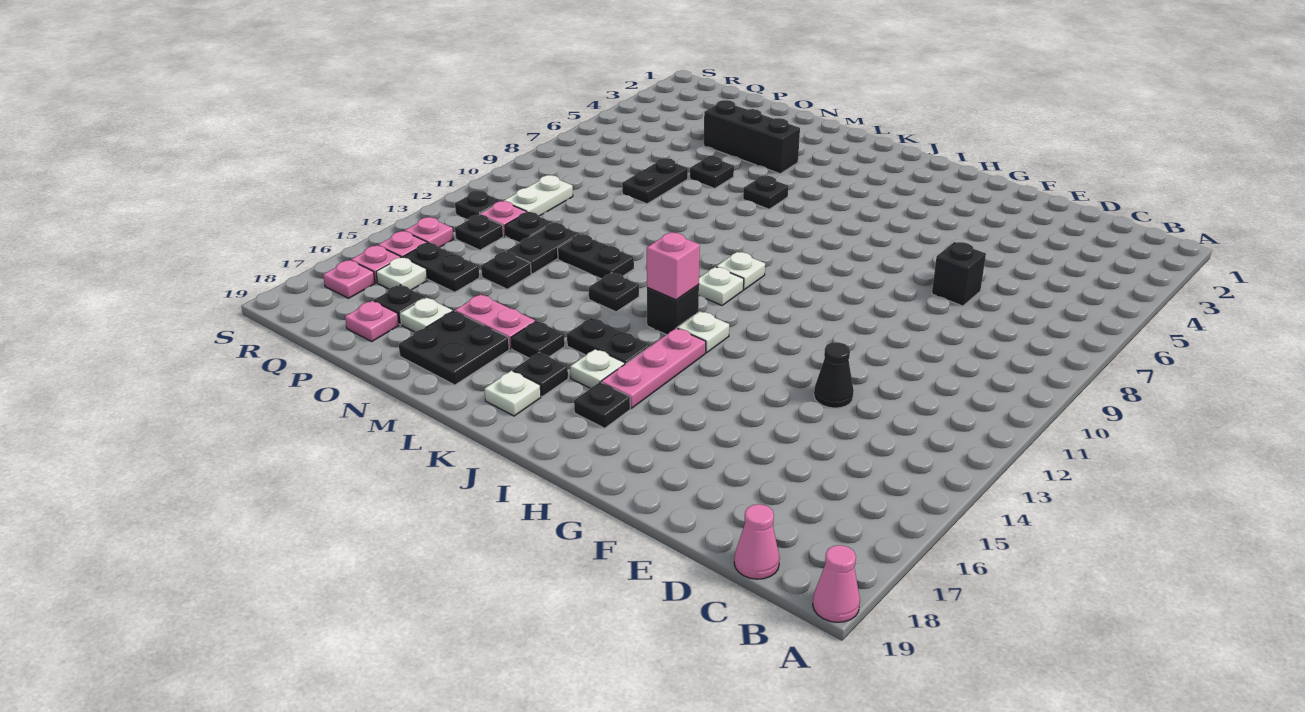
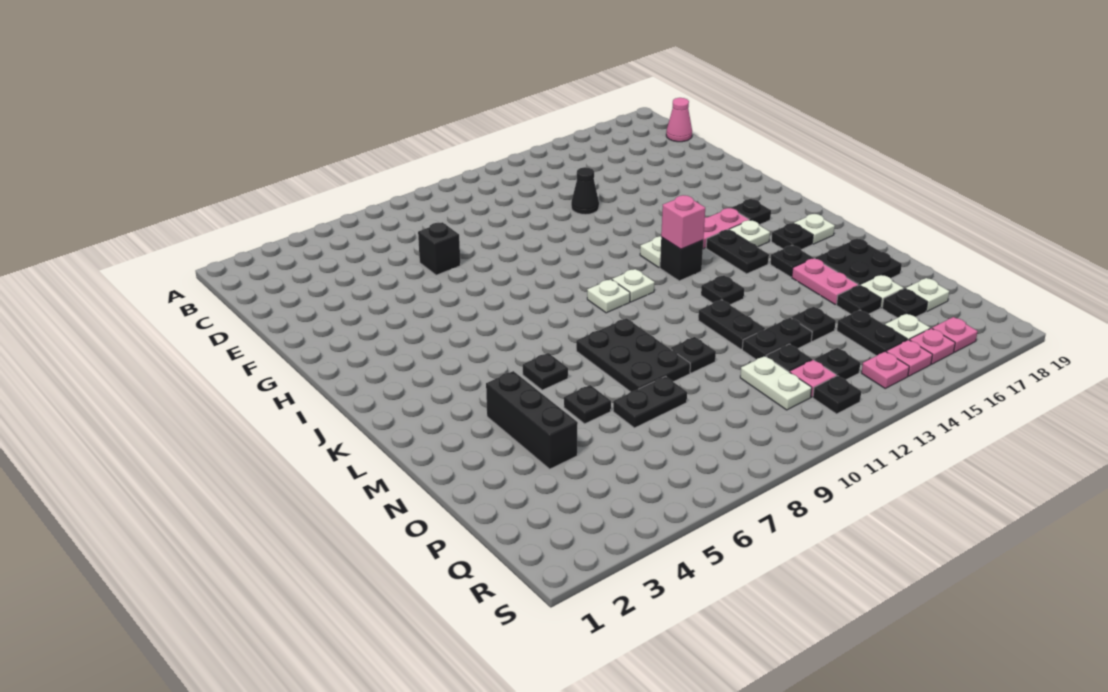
pink 1x1 cone [813,545,860,622] -> none
none -> black 2x3 plate [576,318,690,392]
none -> black 1x1 plate [671,337,716,373]
none -> black 1x1 plate [837,285,881,314]
pink 1x1 plate [345,301,399,341] -> white 1x1 plate [906,278,949,311]
white 1x2 plate [504,175,573,216] -> white 1x2 plate turned to [740,356,812,410]

